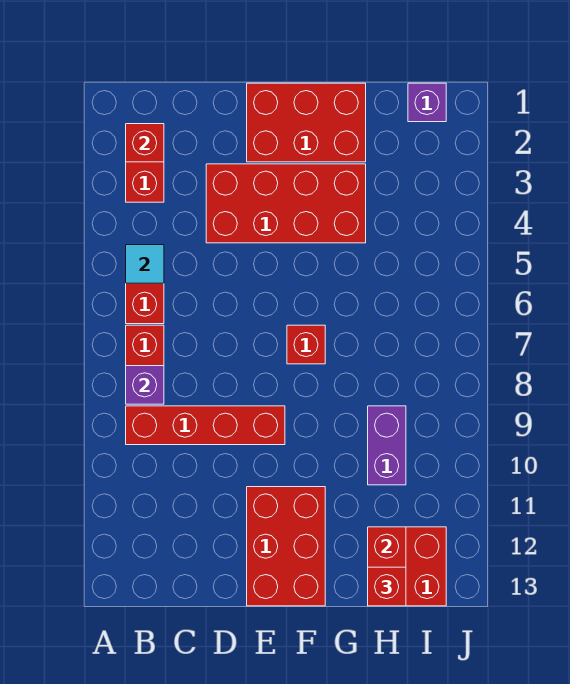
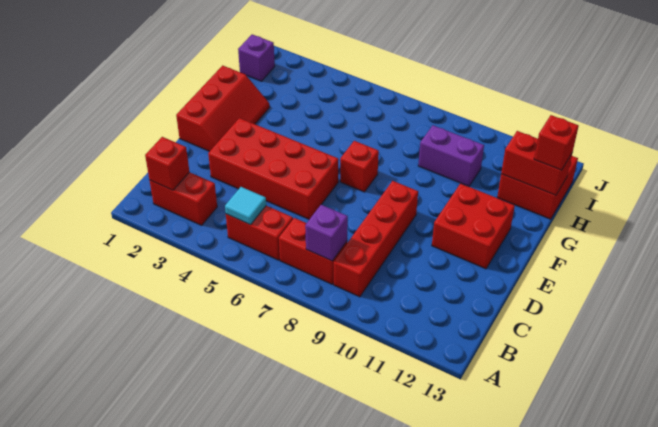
red 2x4 brick [206,164,366,243] -> red 2x4 brick turned to [208,118,338,219]
red 2x3 brick [247,83,366,162] -> red 2x3 slope [176,66,270,152]
red 2x3 brick [247,487,325,606] -> red 2x2 brick [432,183,515,269]

